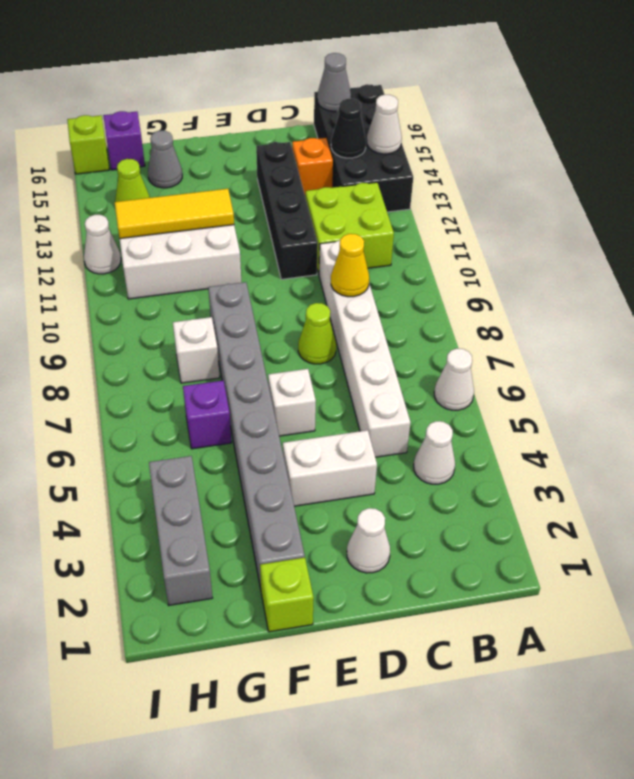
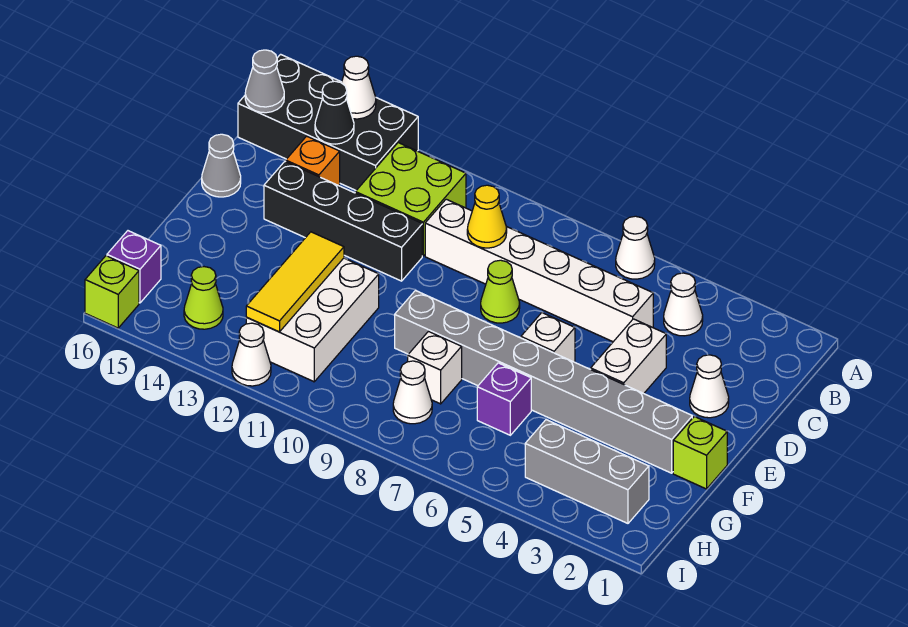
grey 1x1 cone [148,131,182,188] -> grey 1x1 cone moved to [202,134,241,197]
none -> white 1x1 cone [393,361,432,424]

